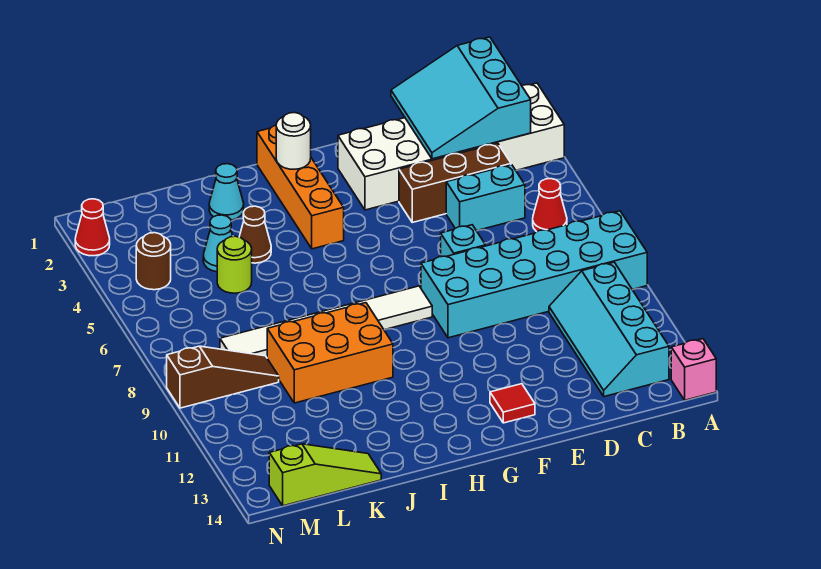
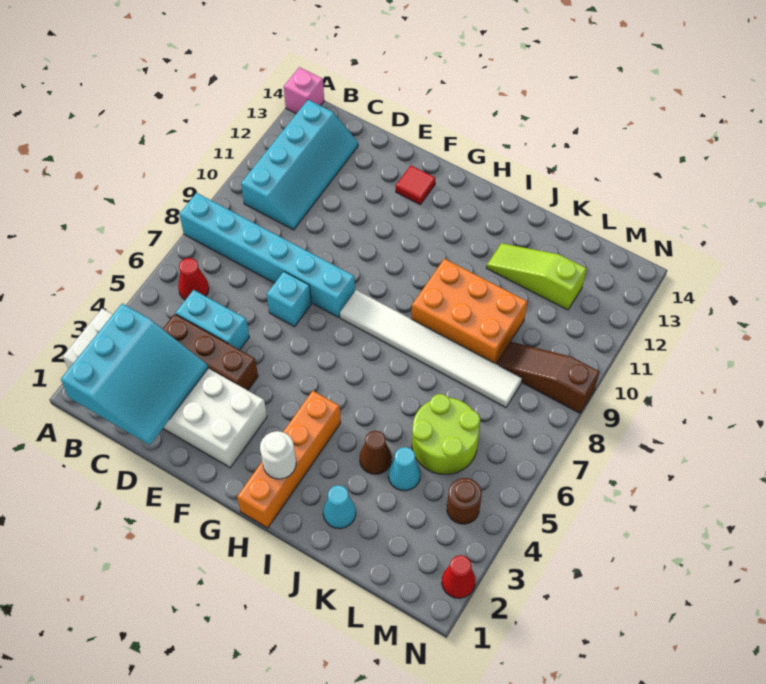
cyan 2x6 brick [421,211,647,338] -> cyan 1x6 brick [179,193,355,318]
lime 1x1 round brick [217,236,252,293] -> lime 2x2 round brick [412,394,480,474]
lime 1x3 slope [269,444,381,506] -> lime 1x3 slope moved to [486,243,587,310]

